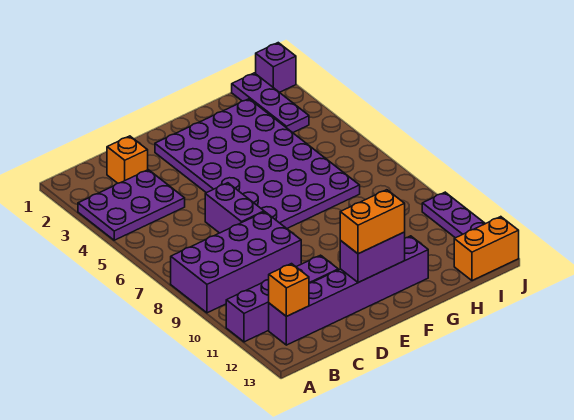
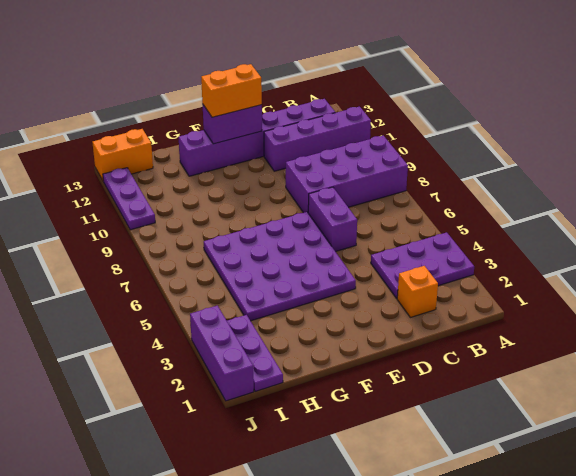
orange 1x1 brick [269,264,309,316] -> none
purple 4x6 plate [155,99,360,228] -> purple 4x4 plate [204,212,356,321]
purple 1x1 brick [256,43,296,92] -> purple 1x3 brick [190,305,254,401]

